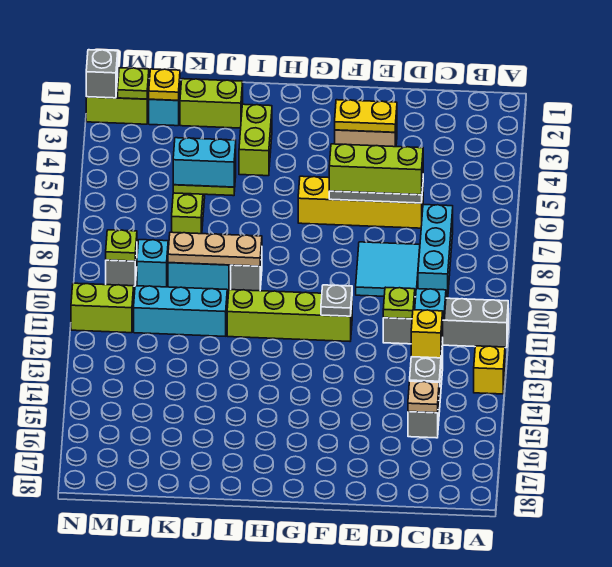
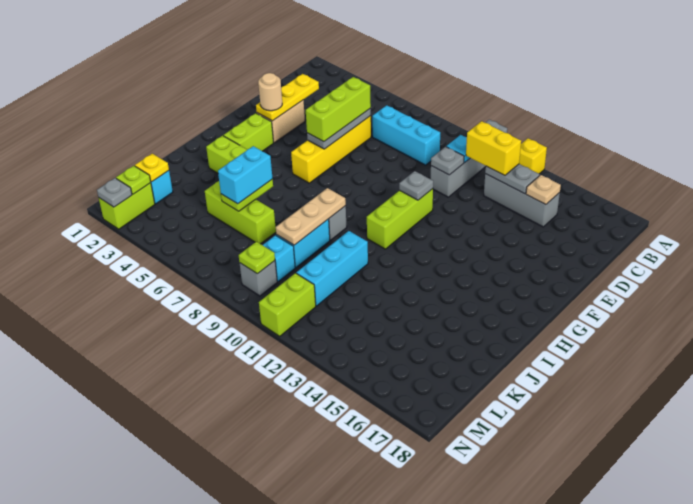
yellow 1x1 brick [411,310,443,358] -> yellow 1x2 brick [466,121,521,175]
cyan 2x2 tile [356,242,420,297] -> none
lime 1x1 plate [383,287,415,319] -> grey 1x1 plate [431,147,464,175]
yellow 1x2 plate [335,100,397,132] -> yellow 1x3 plate [256,74,319,121]
none -> tan 1x1 round brick [258,73,282,111]
lime 1x4 brick [227,290,352,341] -> lime 1x3 brick [367,189,433,249]
lime 1x2 brick [180,79,243,128] -> lime 1x2 brick moved to [223,113,274,151]
grey 1x1 brick [86,50,118,98] -> grey 1x1 plate [97,178,132,207]

